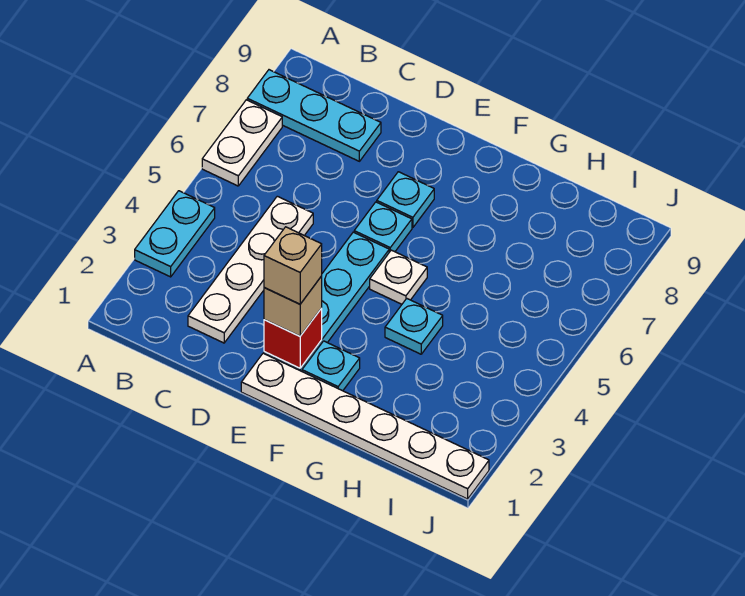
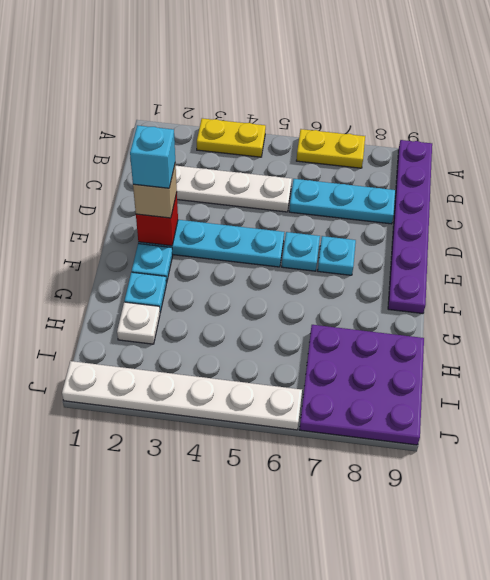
cyan 1x2 plate [135,191,215,277] -> yellow 1x2 plate [197,118,266,157]
white 1x2 plate [202,100,282,186] -> yellow 1x2 plate [296,129,365,168]
cyan 1x3 plate [247,70,381,161] -> cyan 1x3 plate turned to [289,179,395,224]
none -> purple 1x6 plate [388,140,432,314]
white 1x6 plate [241,353,489,499] -> white 1x6 plate turned to [62,361,302,430]
tan 1x1 brick [264,227,322,304] -> cyan 1x1 brick [130,125,175,188]
white 1x1 plate [370,250,427,304] -> white 1x1 plate moved to [117,302,160,344]
cyan 1x1 plate [385,299,443,354] -> cyan 1x1 plate moved to [124,272,166,312]
none -> purple 3x3 plate [299,325,424,445]

